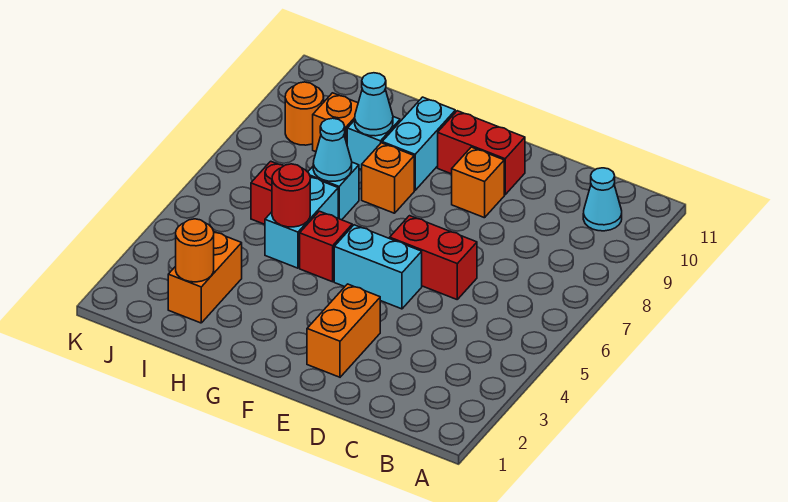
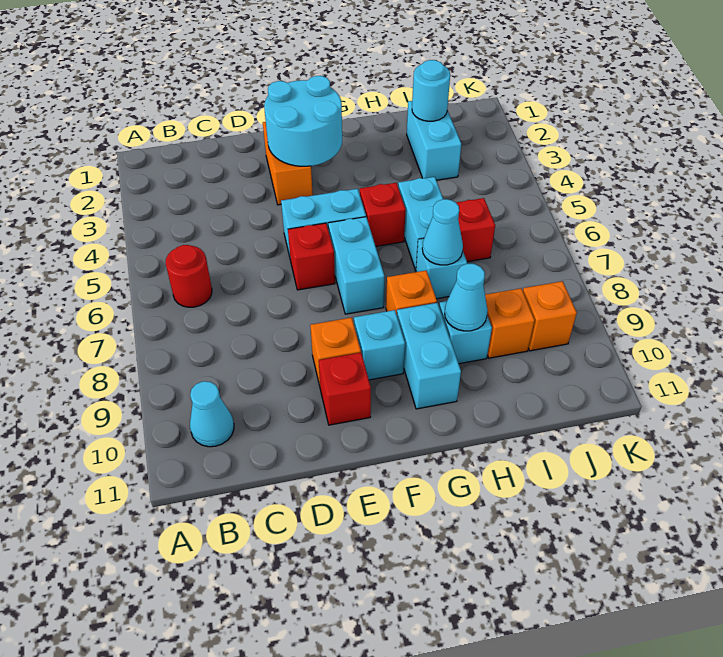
red 1x2 brick [390,216,477,299] -> red 1x1 brick [288,223,335,290]
none -> cyan 2x2 round brick [264,76,342,166]
red 1x2 brick [438,111,525,195] -> red 1x1 brick [319,353,371,425]
none -> cyan 1x2 brick [328,217,385,314]
none -> cyan 1x1 brick [354,310,405,380]
red 1x1 round brick [272,164,310,227] -> red 1x1 round brick moved to [166,245,212,307]
orange 1x2 brick [168,232,242,323] -> cyan 1x2 brick [407,101,461,180]
orange 1x1 round brick [176,219,214,282] -> cyan 1x1 round brick [412,60,450,121]
orange 1x1 round brick [285,82,324,145] -> orange 1x1 brick [523,281,577,351]

